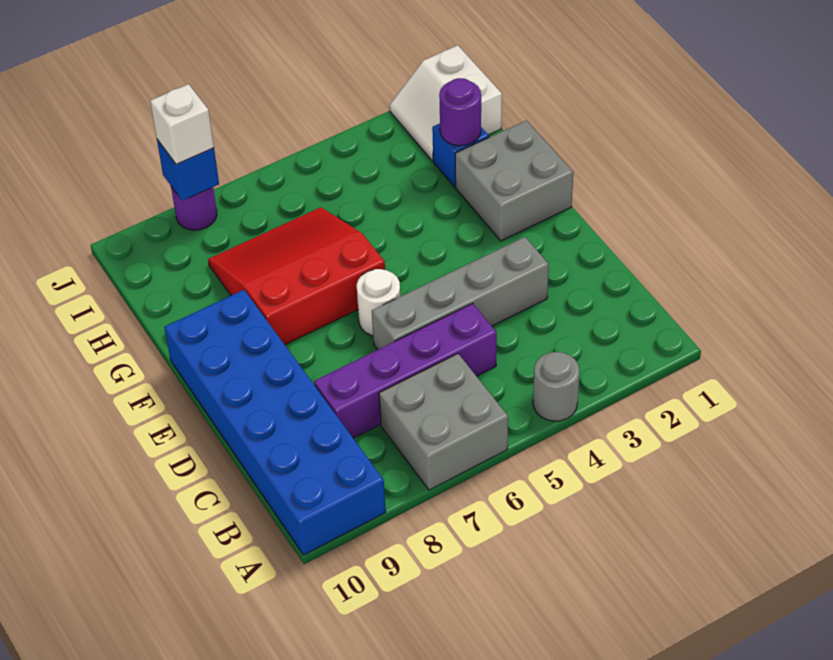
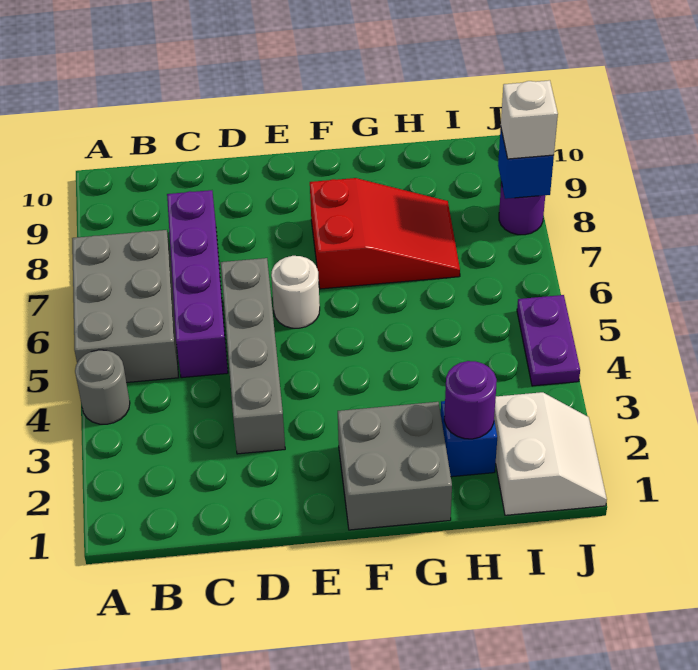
grey 2x2 brick [379,354,508,490] -> grey 2x3 brick [72,230,178,383]
blue 2x6 brick [165,290,386,555] -> none
red 3x3 slope [208,207,385,345] -> red 2x3 slope [310,178,460,289]
white 2x2 slope [390,45,502,161] -> white 2x2 slope turned to [494,392,607,515]
none -> purple 1x2 plate [517,295,580,386]

